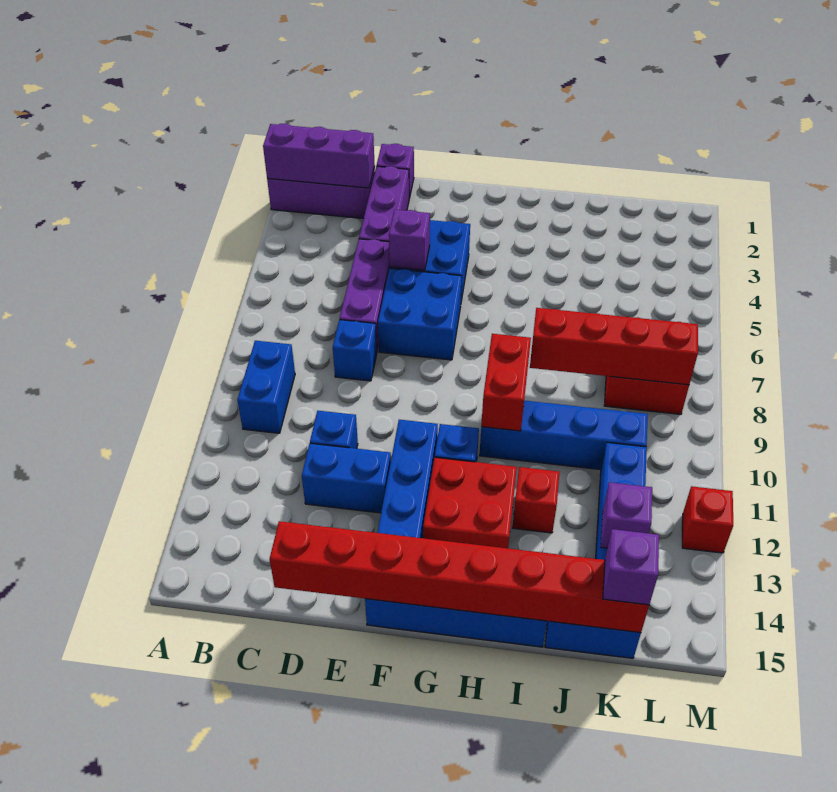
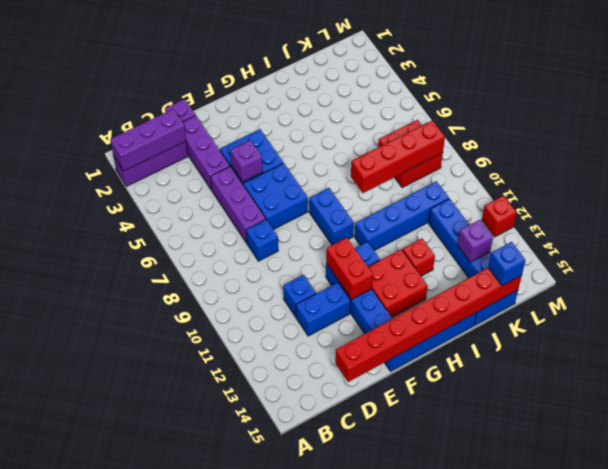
blue 1x2 brick [237,341,295,433] -> blue 1x2 brick moved to [309,188,354,245]
red 1x2 brick [481,334,531,431] -> red 1x2 brick moved to [326,238,373,299]
purple 1x1 brick [603,529,659,605] -> blue 1x1 brick [488,242,525,286]

